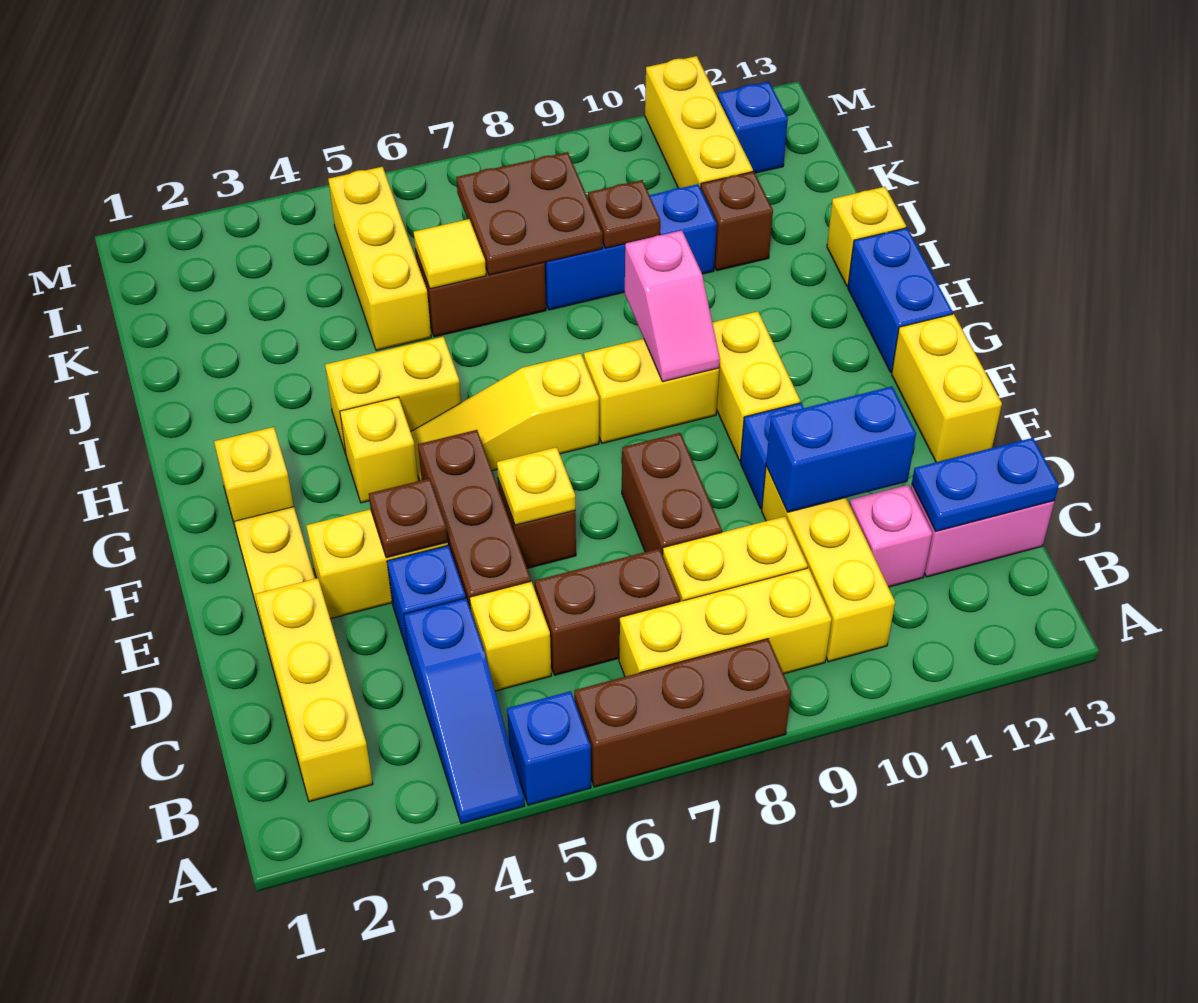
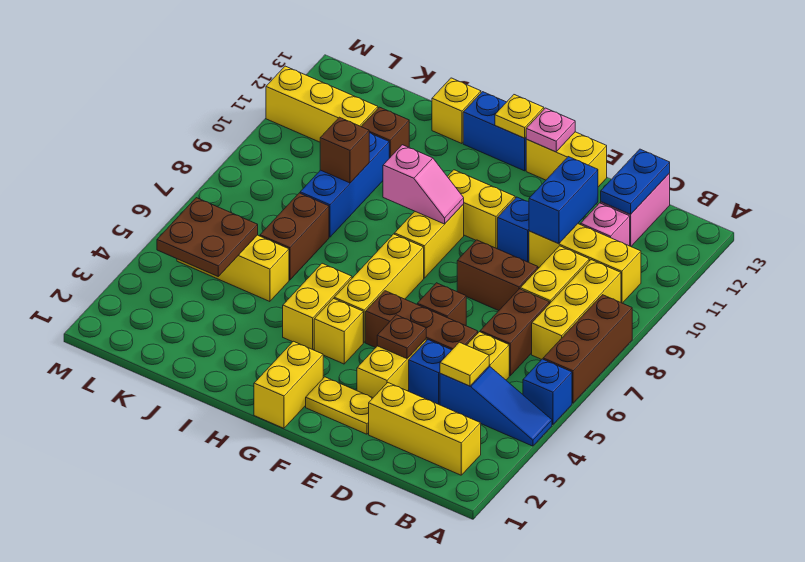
yellow 1x1 plate [497,447,575,525] -> yellow 1x1 plate moved to [495,95,544,138]
none -> pink 1x1 plate [526,108,575,152]
yellow 1x1 brick [214,427,294,526] -> yellow 1x2 brick [254,341,323,428]
yellow 1x3 slope [411,354,599,481] -> yellow 1x3 brick [334,234,424,342]
yellow 1x1 tile [414,219,486,289] -> yellow 1x1 tile moved to [440,342,489,386]
brown 2x2 plate [456,152,603,275] -> brown 2x2 plate moved to [157,198,258,276]
brown 1x1 plate [588,180,660,248] -> brown 1x1 brick [320,117,369,183]
blue 1x1 brick [718,82,788,173] -> none

